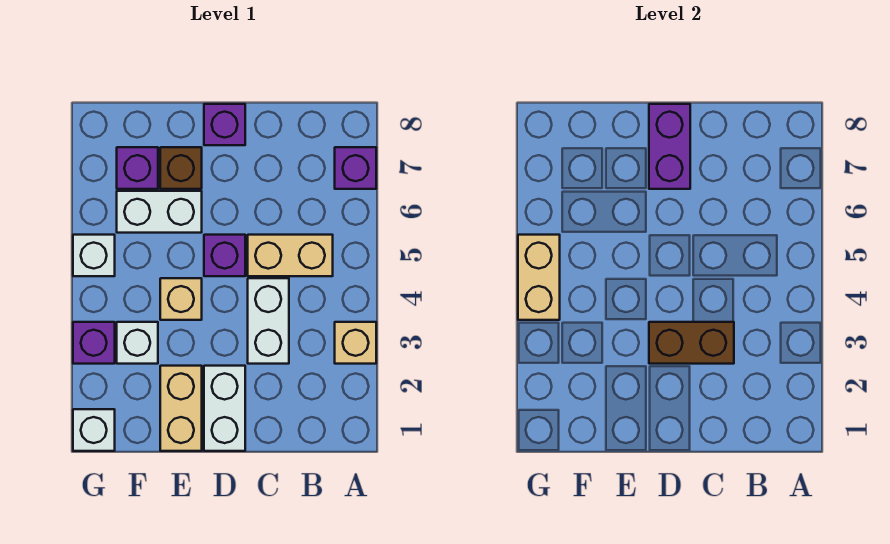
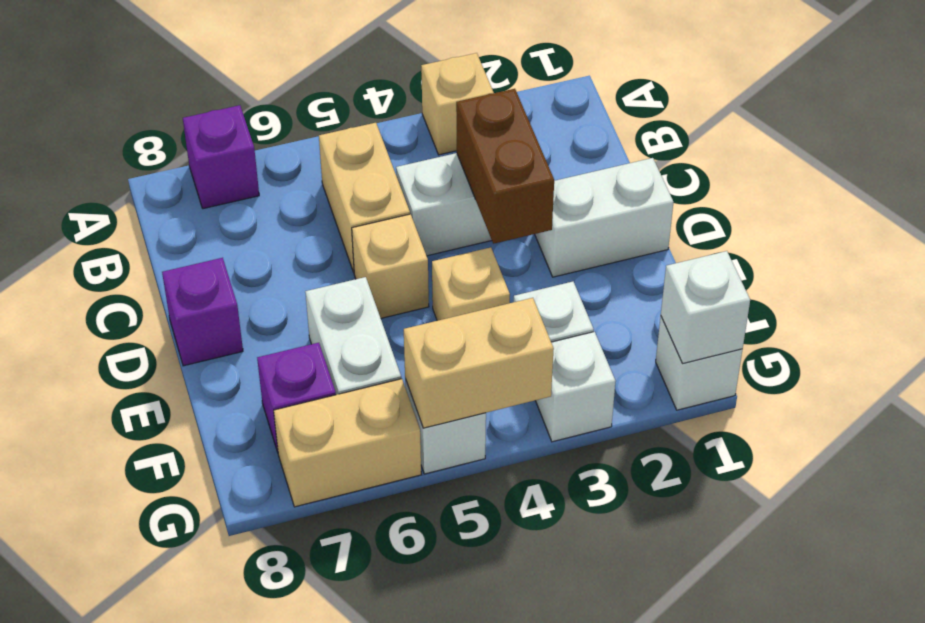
purple 1x1 brick [204,235,245,276] -> tan 1x1 brick [352,214,429,318]
purple 1x2 brick [649,104,690,189] -> none
tan 1x2 brick [160,366,202,451] -> tan 1x2 brick moved to [274,379,421,507]
brown 1x1 brick [160,147,202,189] -> none
none -> white 1x1 brick [661,251,750,363]
purple 1x1 brick [73,322,115,364] -> white 1x1 brick [535,332,616,442]

